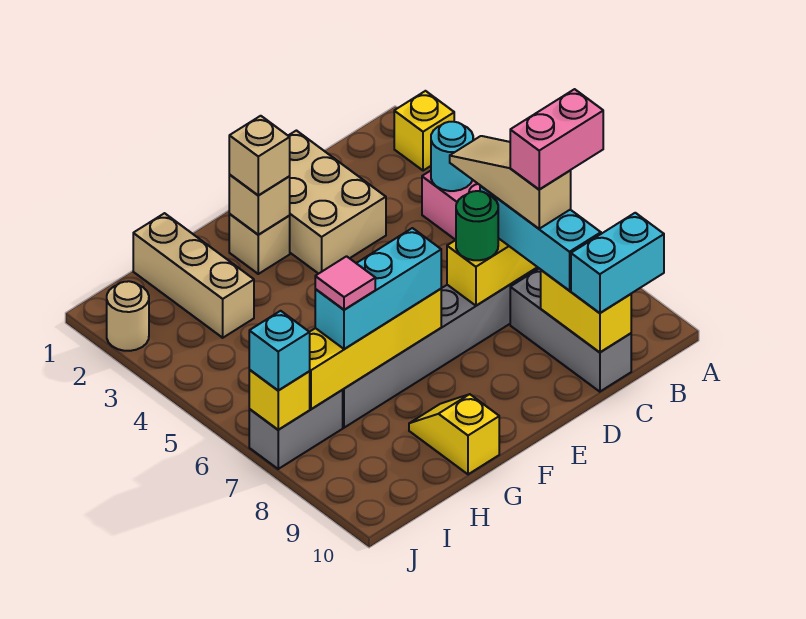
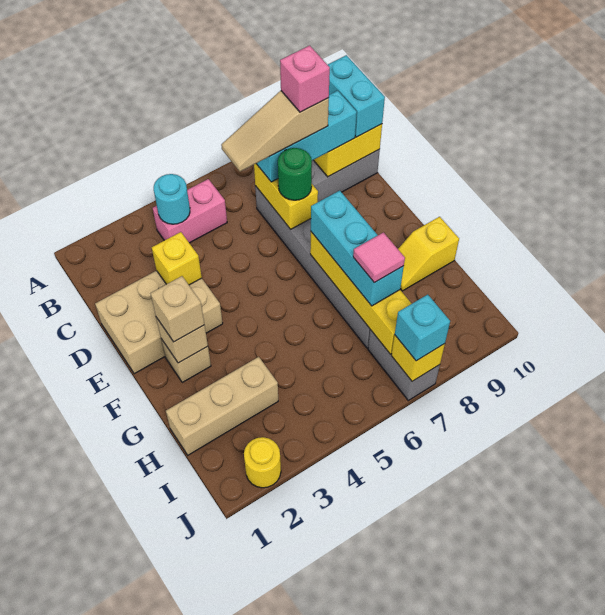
yellow 1x1 brick [394,91,454,171] -> yellow 1x1 brick moved to [152,232,202,285]
pink 1x2 brick [510,89,603,190] -> pink 1x1 brick [280,45,330,112]
tan 1x1 round brick [107,281,149,351] -> yellow 1x1 round brick [244,437,281,488]

